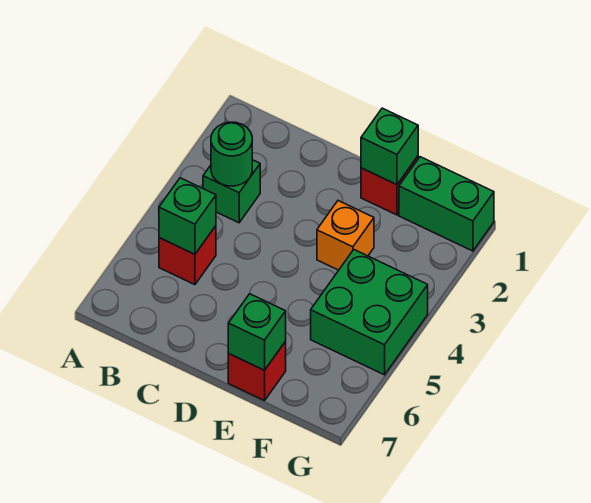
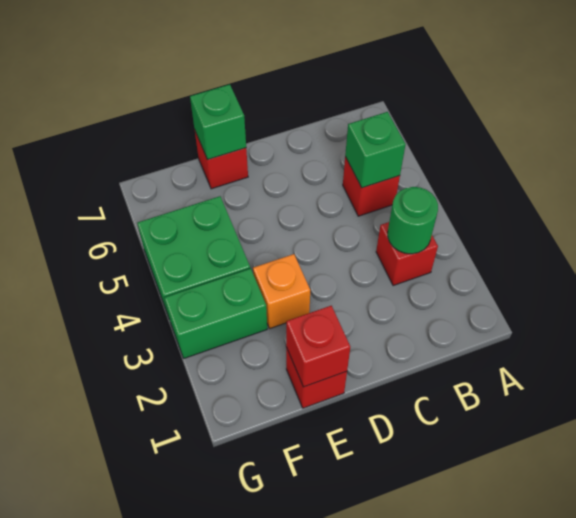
green 1x1 brick [203,160,260,223] -> red 1x1 brick [376,222,438,286]
green 1x1 brick [361,108,418,185] -> red 1x1 brick [286,306,350,387]
green 1x2 brick [399,157,494,251] -> green 1x2 brick moved to [164,268,267,358]

